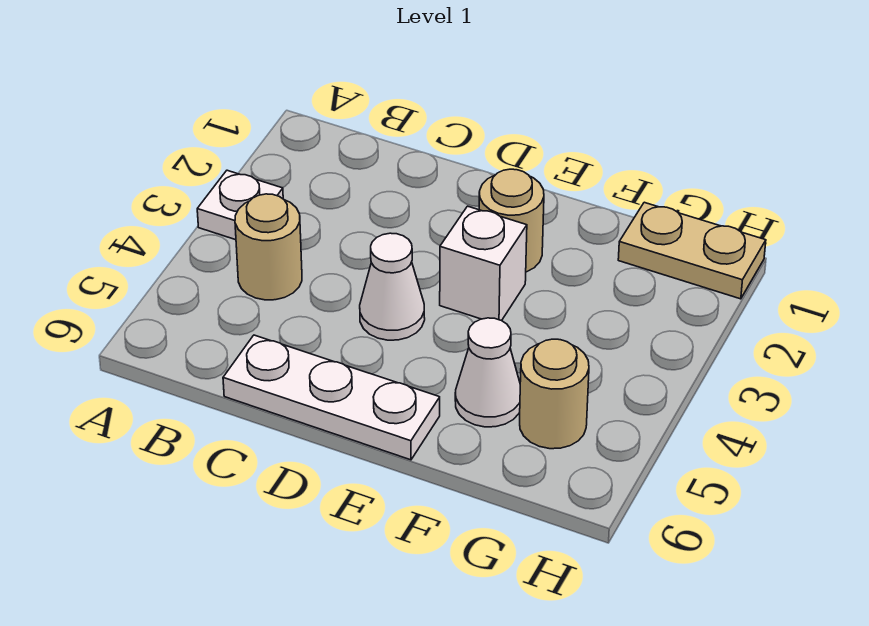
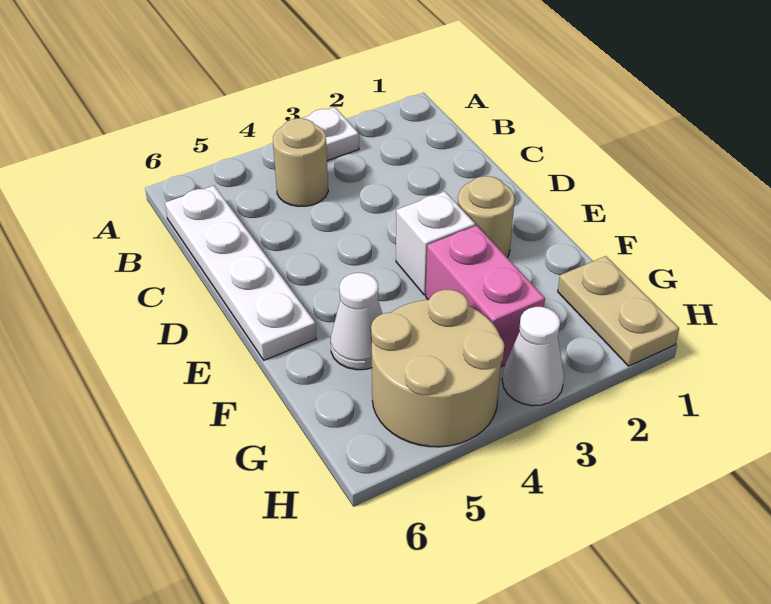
white 1x3 plate [223,335,440,460] -> white 1x4 plate [165,186,316,360]
white 1x1 cone [360,233,425,340] -> white 1x1 cone moved to [502,307,564,406]
none -> pink 1x2 brick [426,226,545,367]
tan 1x1 round brick [520,339,589,449] -> tan 2x2 round brick [371,290,504,447]

